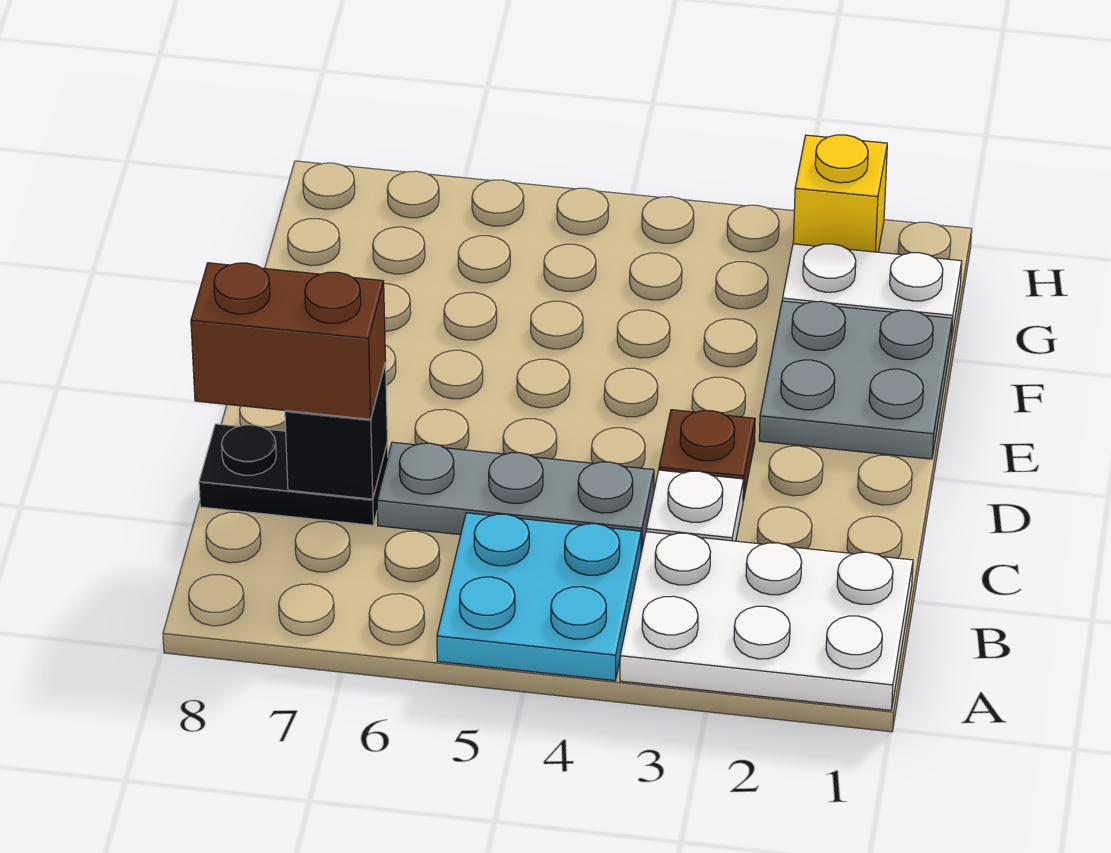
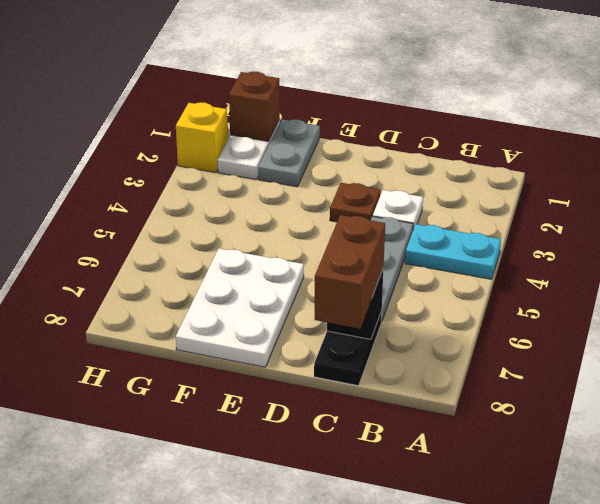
white 2x3 plate [620,532,913,710] -> white 2x3 plate moved to [176,248,304,367]
cyan 2x2 plate [437,513,641,681] -> cyan 1x2 plate [405,224,501,279]
grey 2x2 plate [759,301,952,459] -> grey 1x2 plate [258,120,320,187]
none -> brown 1x1 brick [229,72,280,141]

